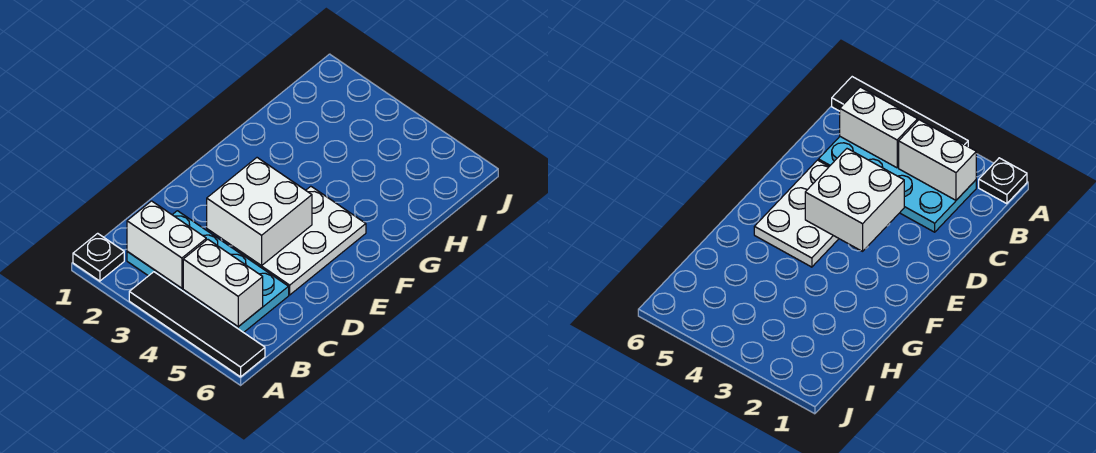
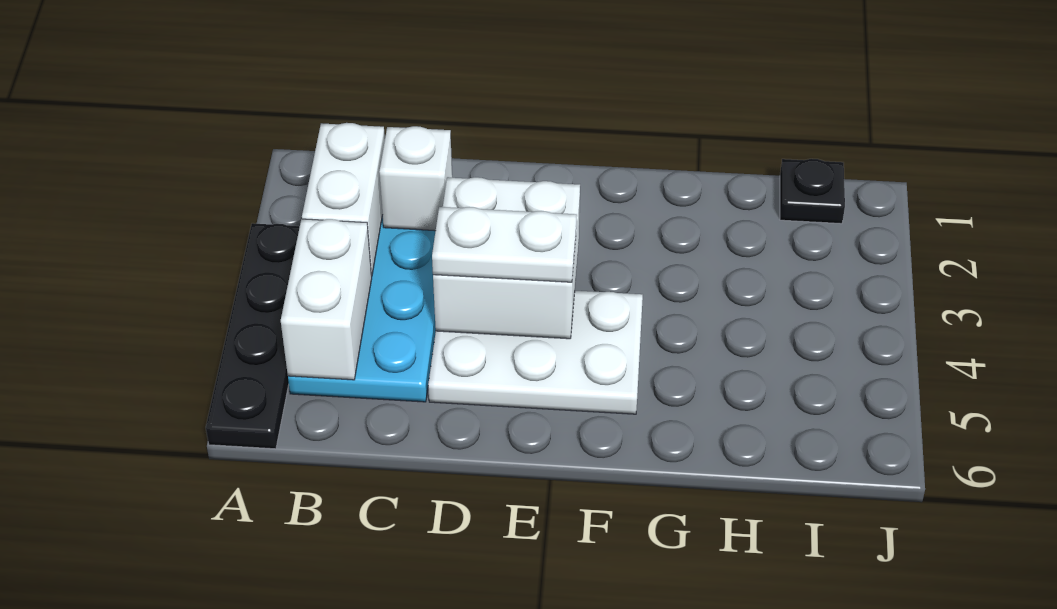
black 1x1 plate [73,233,124,281] -> black 1x1 plate moved to [780,159,845,224]
black 1x4 tile [129,272,265,377] -> black 1x4 plate [206,223,300,449]
none -> white 1x1 brick [379,126,452,231]
none -> white 1x2 plate [432,207,576,282]

